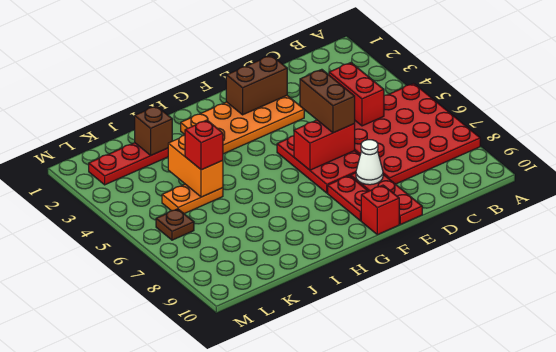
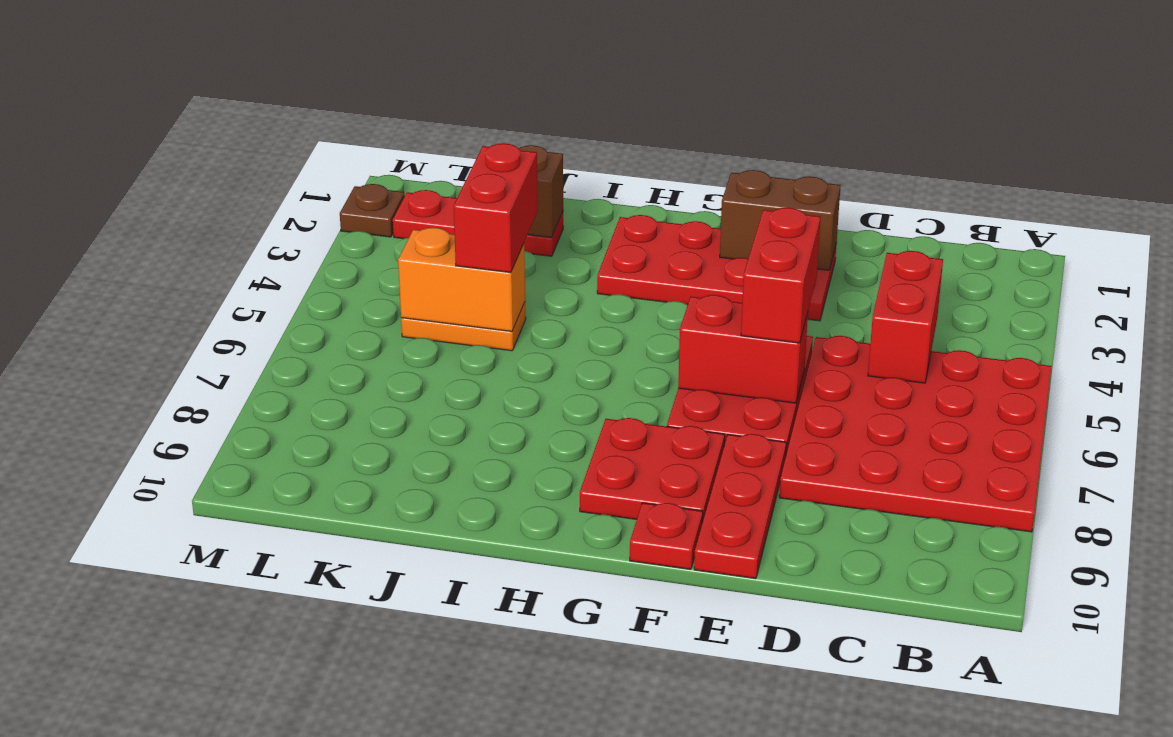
orange 2x4 plate [181,96,304,154] -> red 2x4 plate [597,215,837,321]
brown 1x2 brick [300,69,355,133] -> red 1x2 brick [741,208,821,343]
white 1x1 cone [356,140,383,185] -> none
red 1x2 plate [328,176,368,221] -> red 2x2 plate [580,418,725,523]
red 1x1 brick [361,185,399,235] -> red 1x1 plate [630,503,703,569]
orange 1x2 brick [168,135,223,197] -> orange 1x2 brick turned to [398,228,525,331]
red 1x1 brick [185,120,223,170] -> red 1x2 brick [454,143,538,273]
brown 1x1 plate [156,209,194,240] -> brown 1x1 plate moved to [340,184,405,237]

